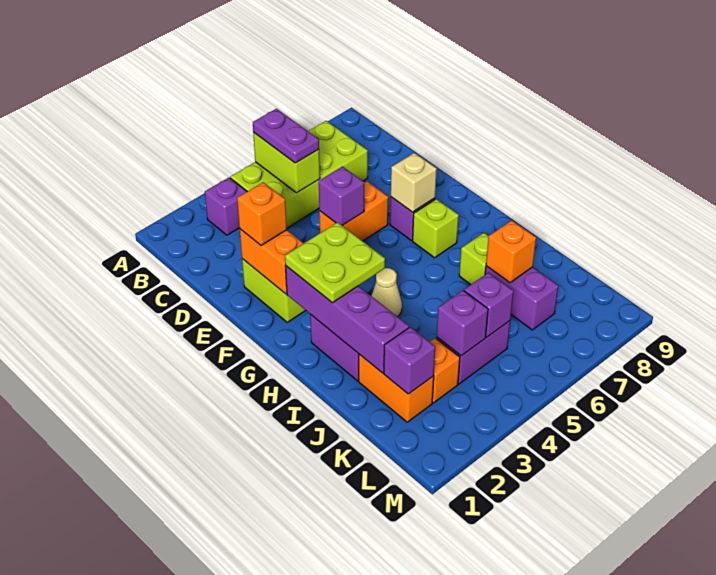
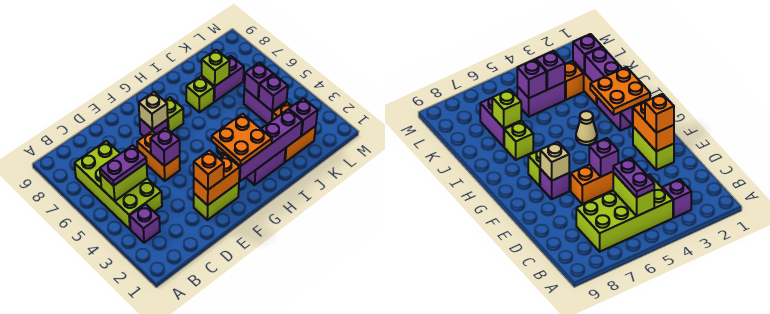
lime 2x2 plate [285,222,385,303] -> orange 2x2 plate [212,114,272,166]
orange 1x1 brick [486,220,536,283] -> lime 1x1 brick [202,50,230,86]

